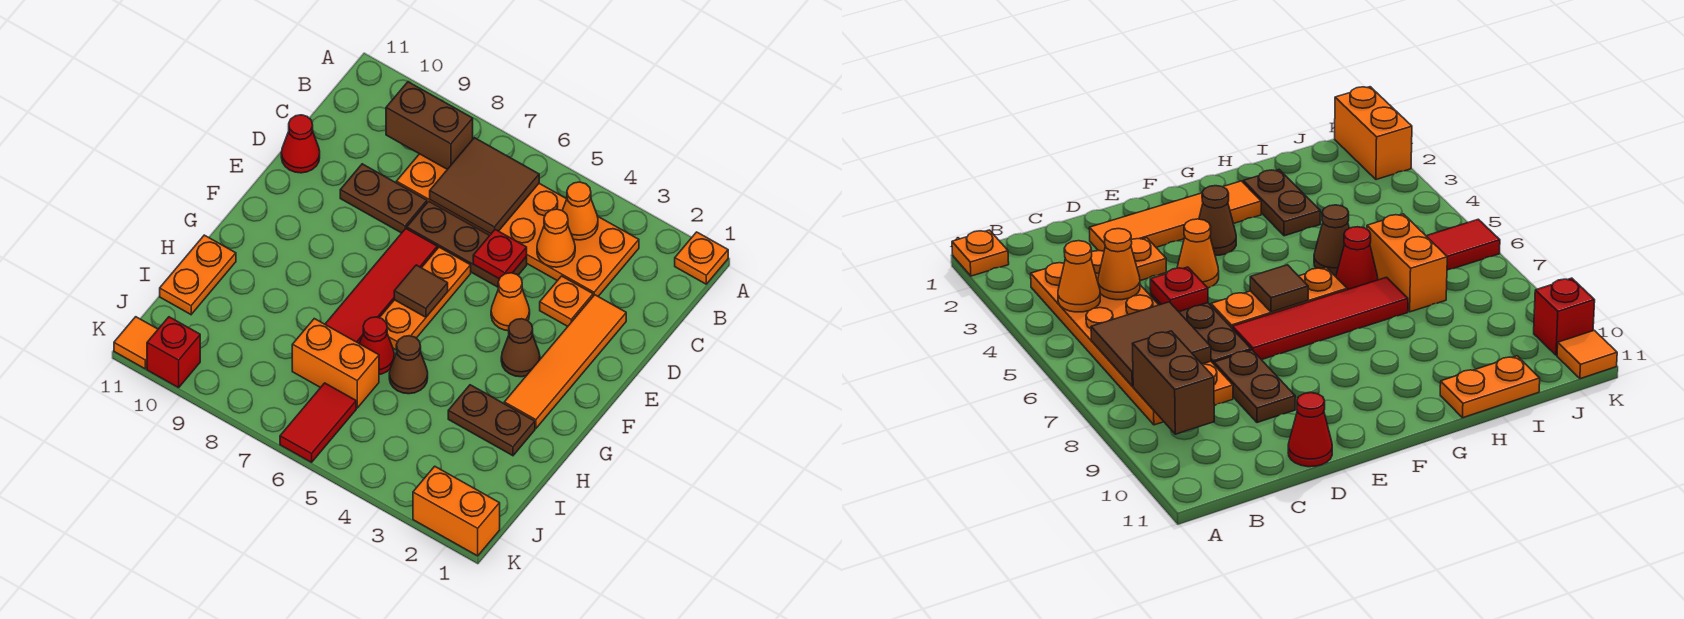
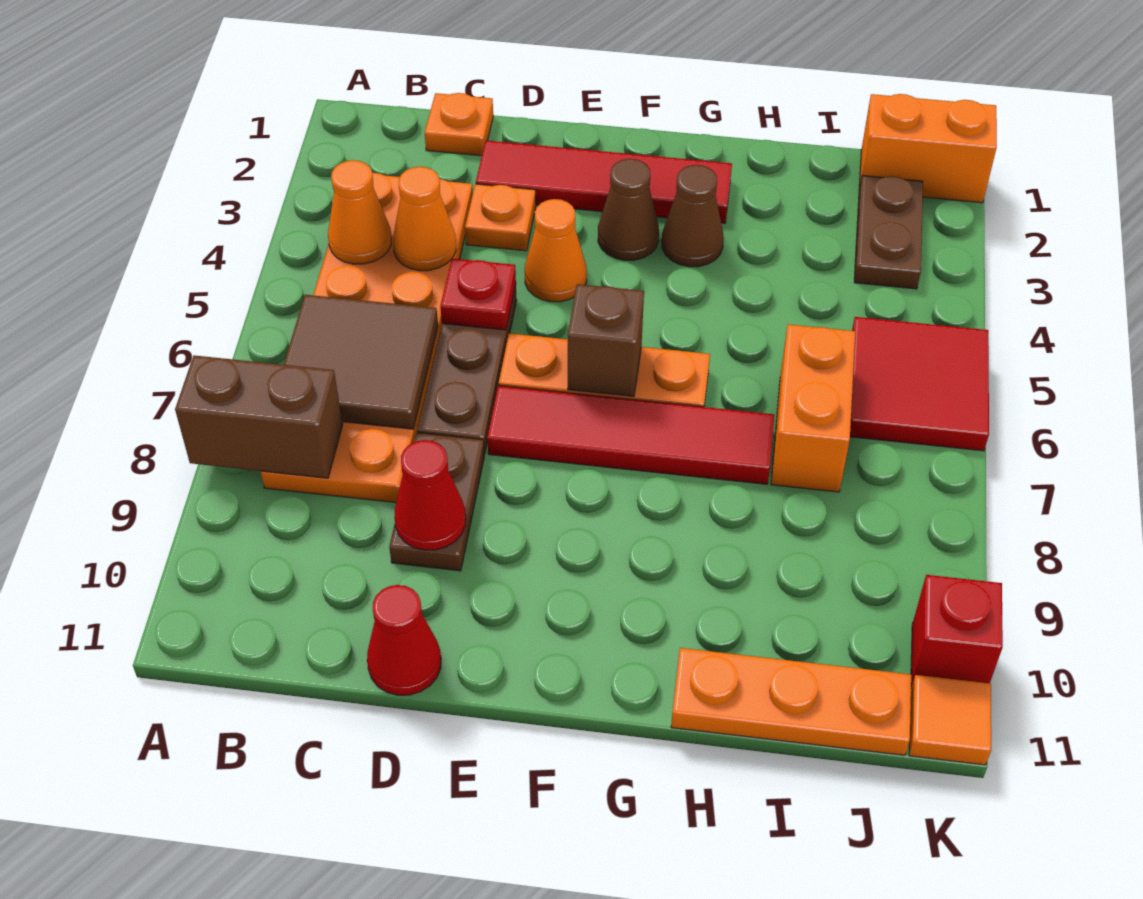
orange 1x1 plate [675,232,728,284] -> orange 1x1 plate moved to [425,93,493,156]
brown 1x2 brick [386,82,473,169] -> brown 1x2 brick turned to [175,355,343,478]
orange 1x4 tile [504,295,626,429] -> red 1x4 tile [476,141,732,223]
brown 1x1 tile [394,265,448,317] -> brown 1x1 brick [568,284,644,397]
brown 1x2 plate [448,385,535,456] -> brown 1x2 plate moved to [854,175,923,289]
brown 1x1 cone [389,336,428,394] -> brown 1x1 cone moved to [662,165,724,267]
red 1x1 cone [359,317,394,374] -> red 1x1 cone moved to [394,440,466,550]
orange 1x2 plate [160,235,236,314] -> orange 1x3 plate [671,648,911,755]
red 1x2 tile [280,383,356,462] -> red 2x2 tile [850,317,989,451]
orange 1x2 brick [413,466,500,556] -> orange 1x2 brick turned to [859,94,997,203]

